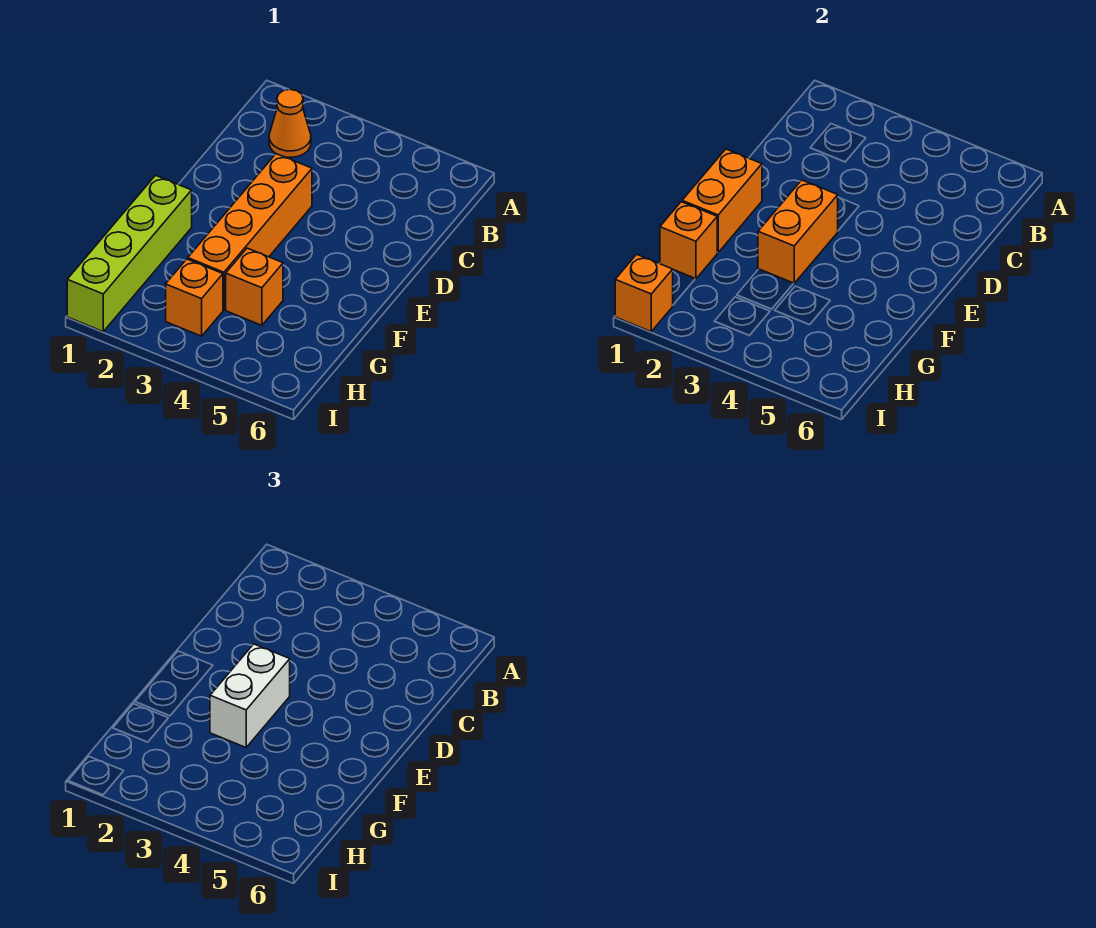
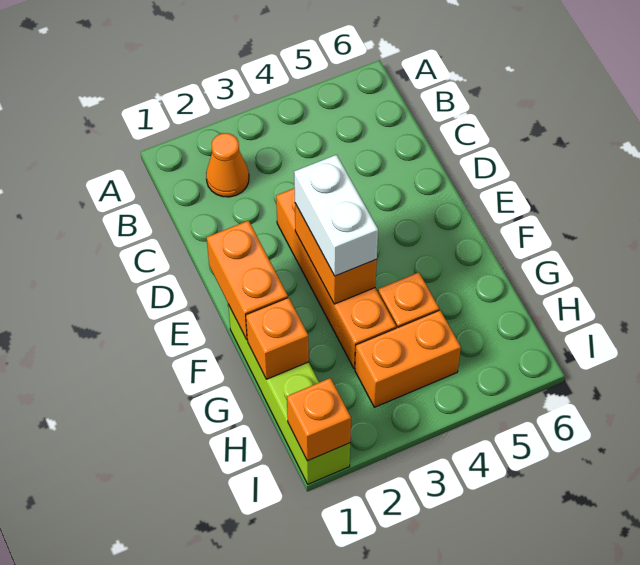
orange 1x1 brick [166,259,223,336] -> orange 1x2 brick [355,310,461,407]

